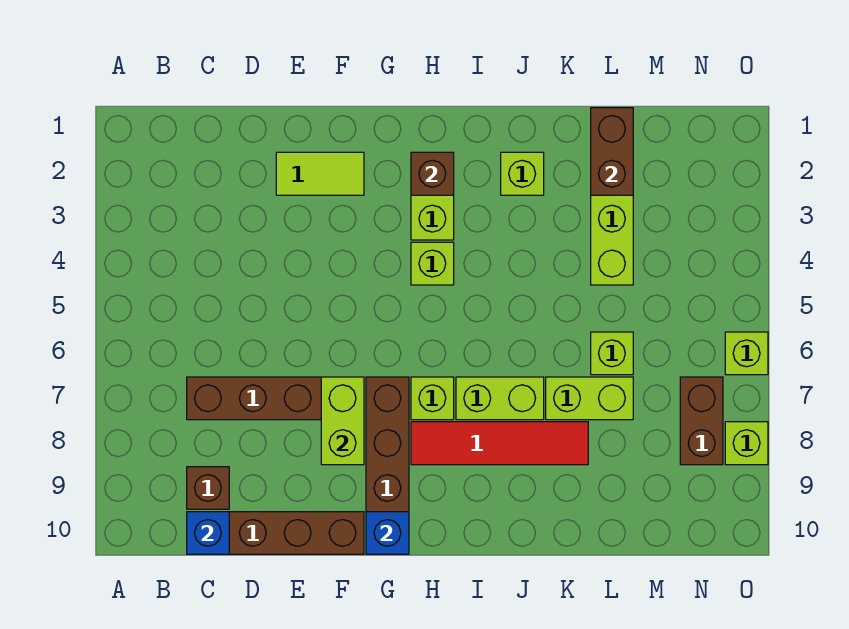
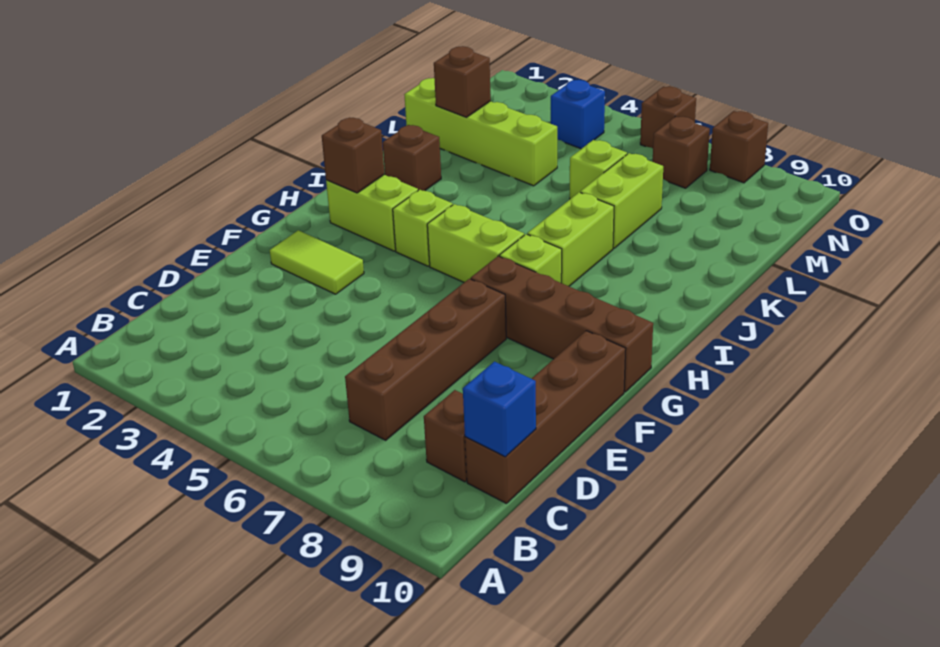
lime 1x2 tile [276,152,364,195] -> lime 1x2 tile turned to [270,230,364,294]
lime 1x2 brick [321,377,364,465] -> lime 1x2 brick moved to [427,204,524,282]
blue 1x1 brick [366,512,409,554] -> blue 1x1 brick moved to [551,80,605,149]
red 1x4 tile [411,422,588,465] -> none
lime 1x1 brick [501,152,544,195] -> brown 1x1 brick [383,125,441,191]
brown 1x2 brick [591,108,633,195] -> brown 1x1 brick [434,46,491,117]
brown 1x2 brick [680,377,723,465] -> brown 1x1 brick [653,116,710,188]
lime 1x1 brick [725,332,768,375] -> brown 1x1 brick [640,87,696,148]
lime 1x1 brick [725,422,768,465] -> brown 1x1 brick [710,111,768,183]

